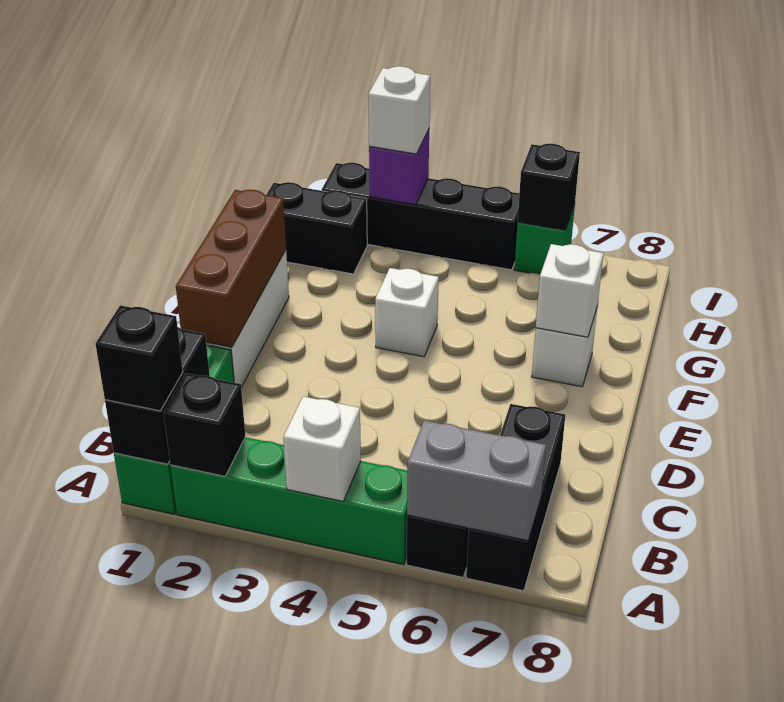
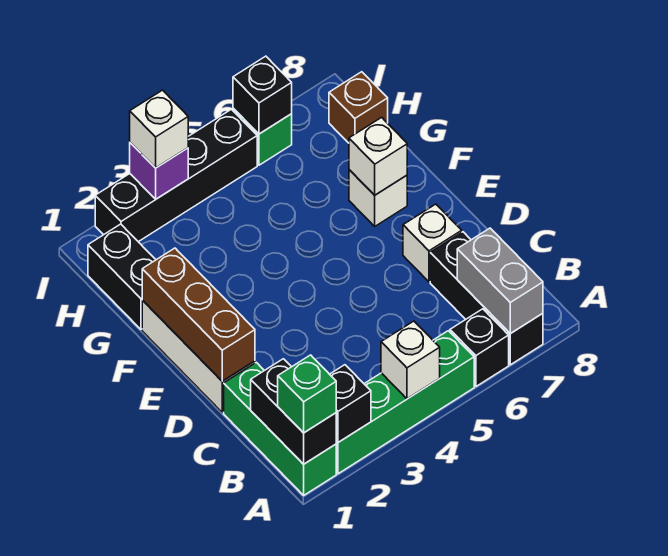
black 1x1 brick [95,305,183,411] -> green 1x1 brick [278,355,336,433]
grey 1x2 brick [407,421,546,541] -> grey 1x2 brick turned to [457,228,543,334]
white 1x1 brick [375,268,439,357] -> white 1x1 brick moved to [403,204,462,282]
black 1x2 brick [267,182,367,274] -> black 1x2 brick turned to [88,224,156,329]
none -> brown 1x1 brick [329,72,388,143]

